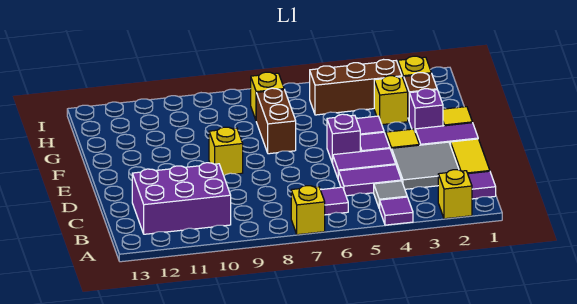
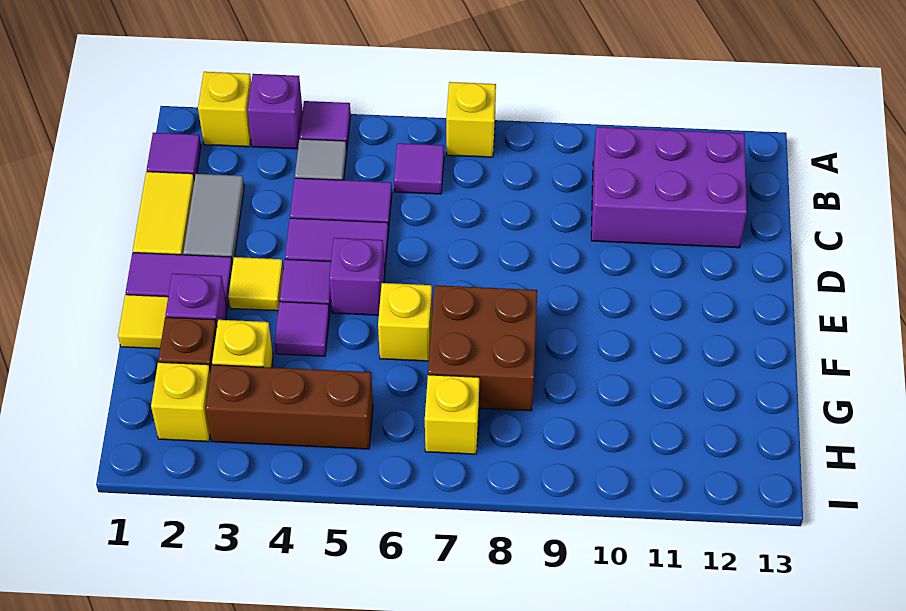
none -> purple 1x1 brick [248,74,303,149]
grey 2x2 tile [392,142,459,189] -> grey 1x2 tile [183,174,244,264]
yellow 1x1 brick [209,127,243,175] -> yellow 1x1 brick moved to [378,283,432,361]
brown 1x2 brick [256,88,296,154] -> brown 2x2 brick [428,285,537,411]

